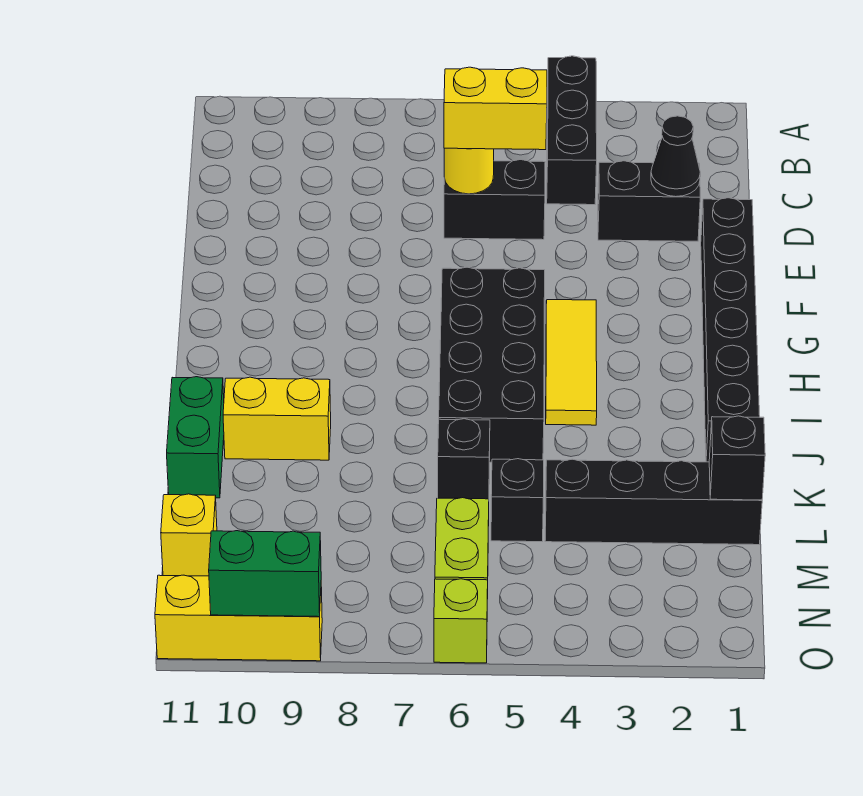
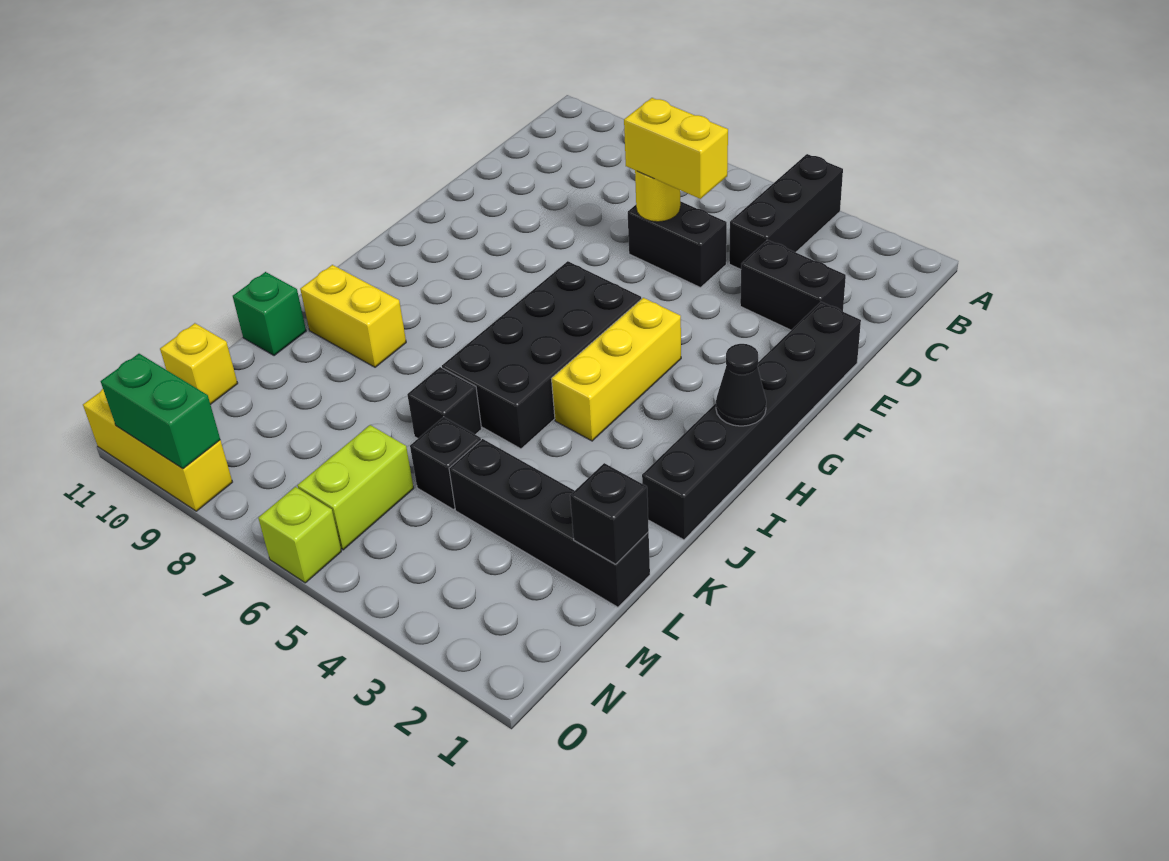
black 1x1 cone [651,116,700,197] -> black 1x1 cone moved to [716,344,766,426]
yellow 1x3 tile [546,300,597,425] -> yellow 1x3 brick [552,298,681,441]
green 1x2 brick [167,377,224,498] -> green 1x1 brick [233,272,306,356]

